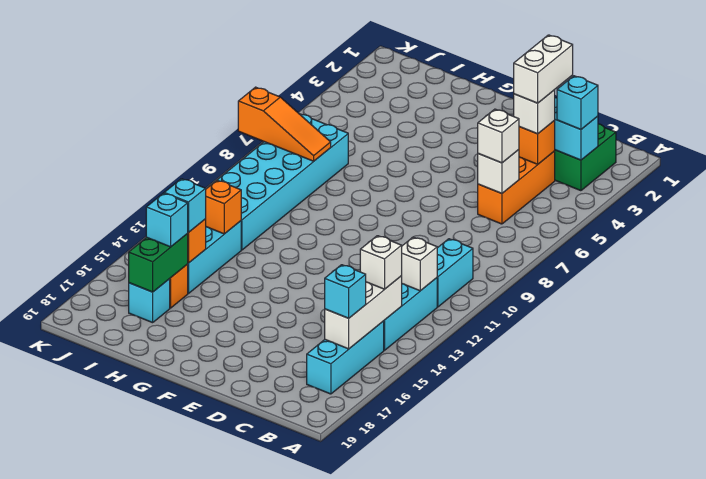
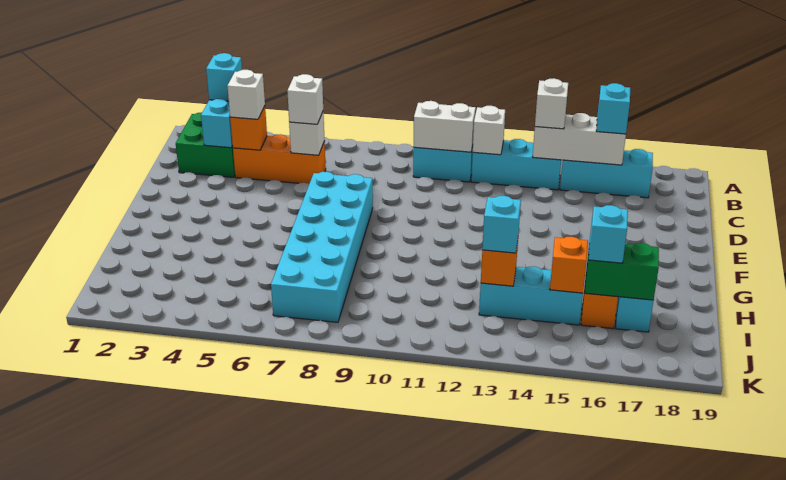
white 1x2 brick [514,35,573,103] -> white 1x2 brick moved to [414,101,476,152]
cyan 2x6 brick [211,114,348,250] -> cyan 2x6 brick turned to [271,172,373,322]
orange 1x3 slope [238,87,331,161] -> none
cyan 1x1 brick [164,179,206,232] -> cyan 1x1 brick moved to [482,196,521,253]

